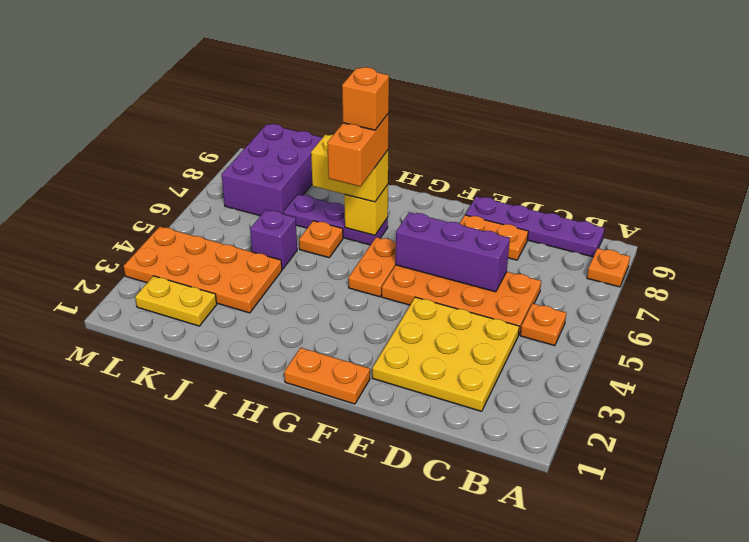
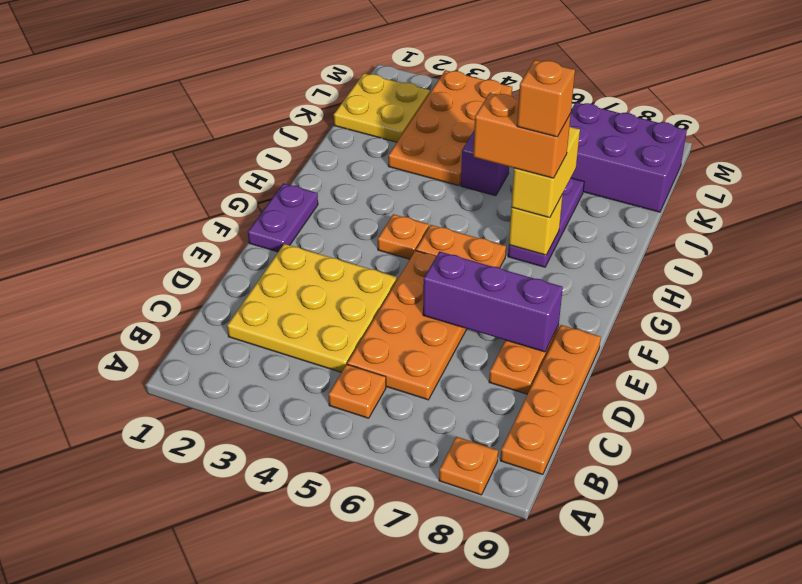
purple 1x4 plate [465,196,604,257] -> orange 1x4 plate [500,325,601,475]
purple 1x3 brick [396,212,510,292] -> purple 1x3 brick turned to [423,252,563,352]
orange 1x2 plate [284,348,370,404] -> purple 1x2 plate [248,183,318,252]
orange 1x1 plate [299,221,343,258] -> orange 1x1 plate moved to [378,214,429,259]
yellow 1x2 plate [135,276,217,326] -> yellow 2x2 plate [334,73,430,142]

